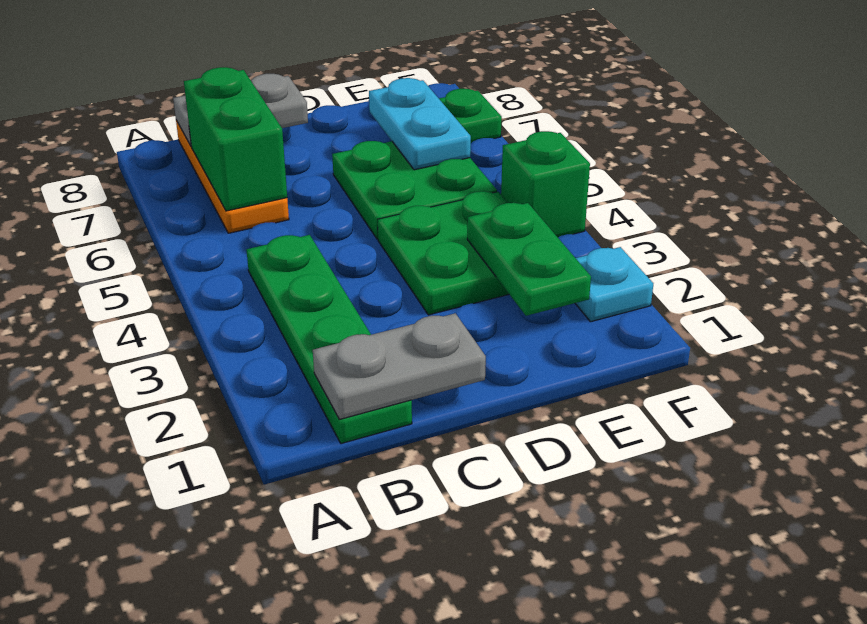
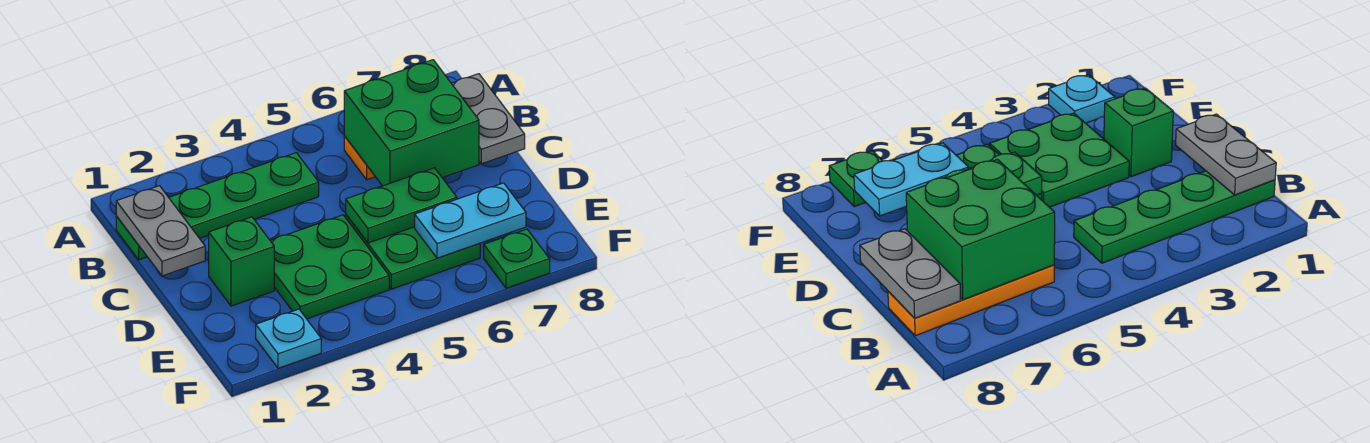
green 1x2 brick [184,67,287,211] -> green 2x2 brick [344,60,479,186]
green 1x2 plate [467,203,591,316] -> green 1x2 plate moved to [346,168,457,243]
green 1x1 brick [501,131,590,237] -> green 1x1 brick moved to [209,217,274,306]

